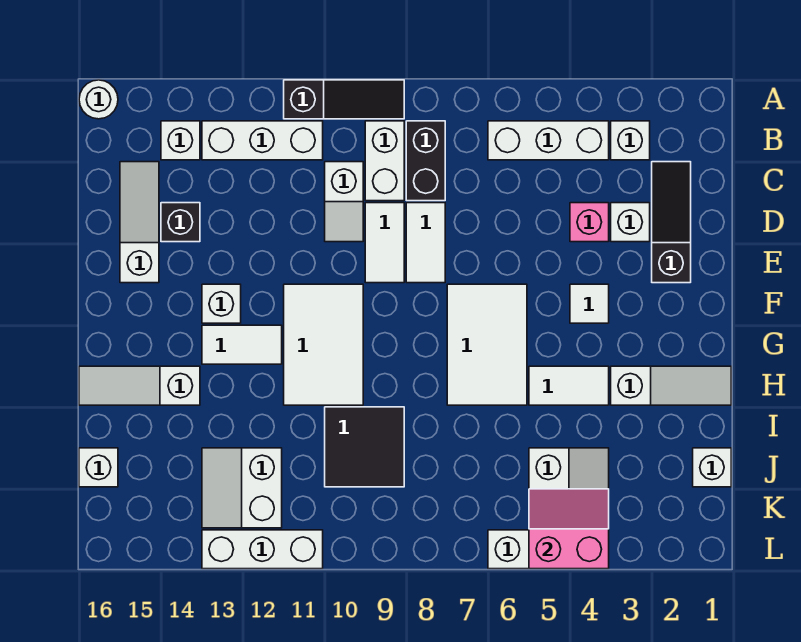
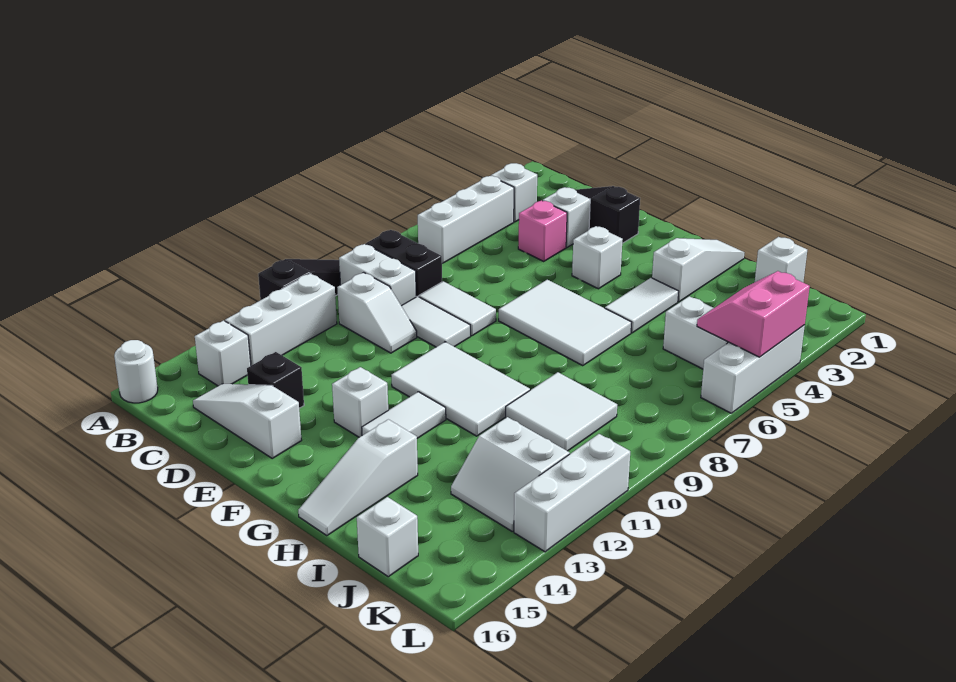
white 1x1 tile [570,284,609,323] -> white 1x1 brick [572,226,623,289]
black 2x2 tile [325,407,404,487] -> white 2x2 tile [506,372,617,451]

